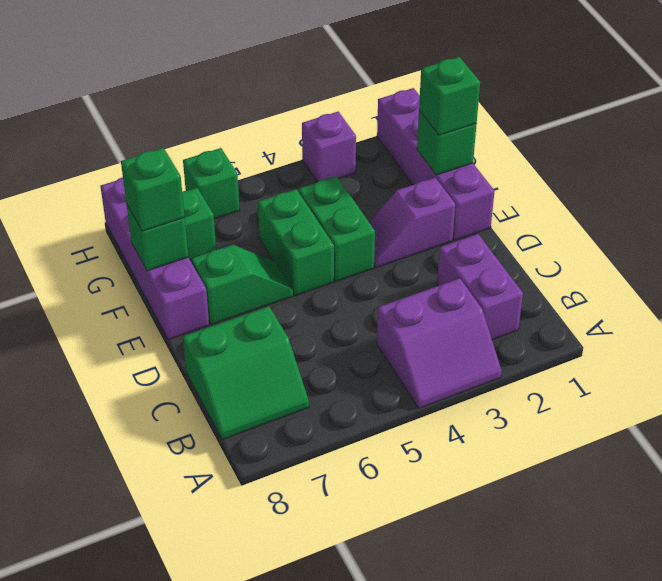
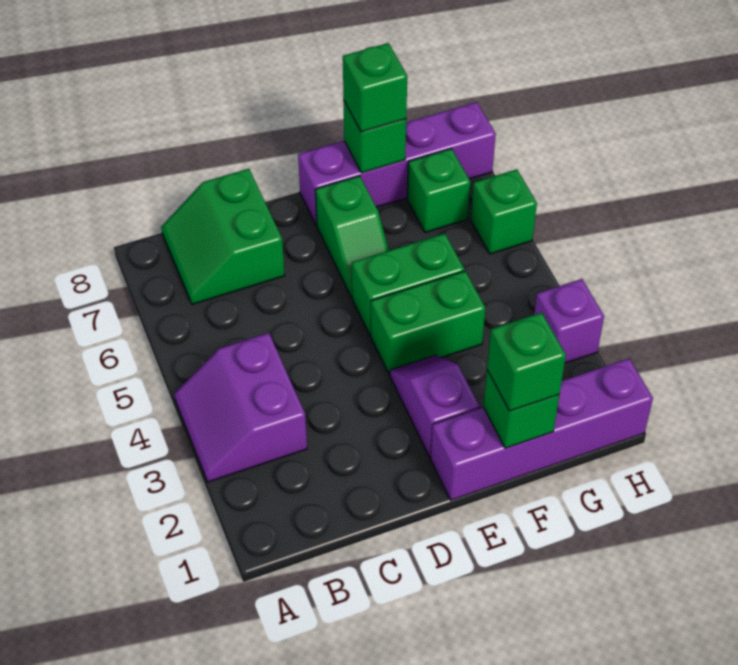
purple 1x2 brick [437,234,523,340] -> none

